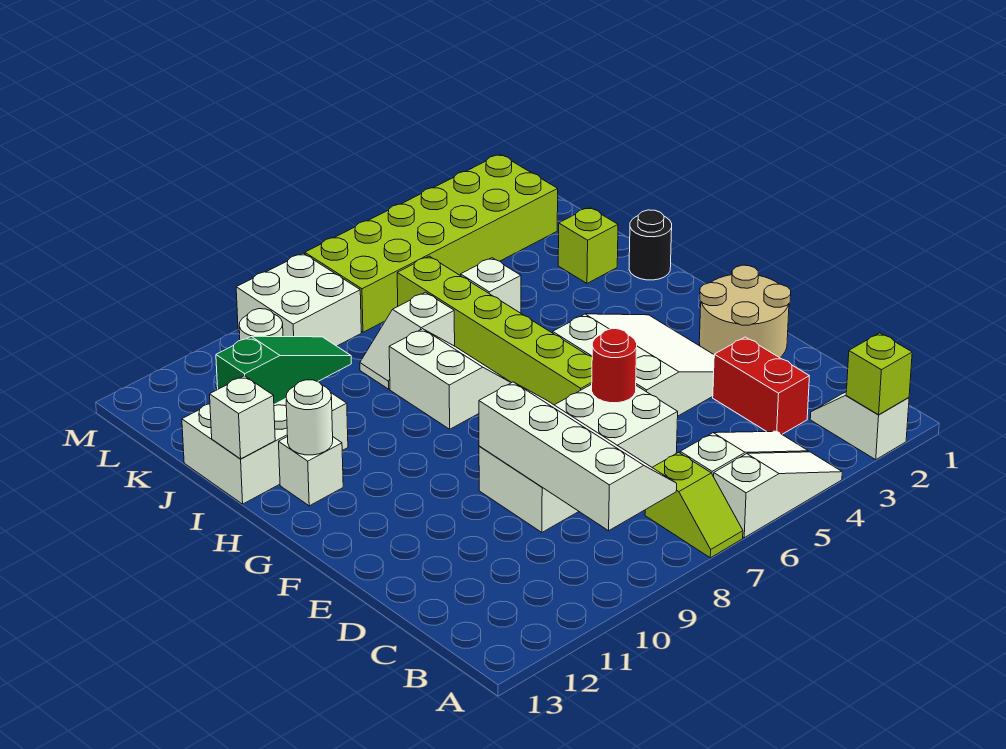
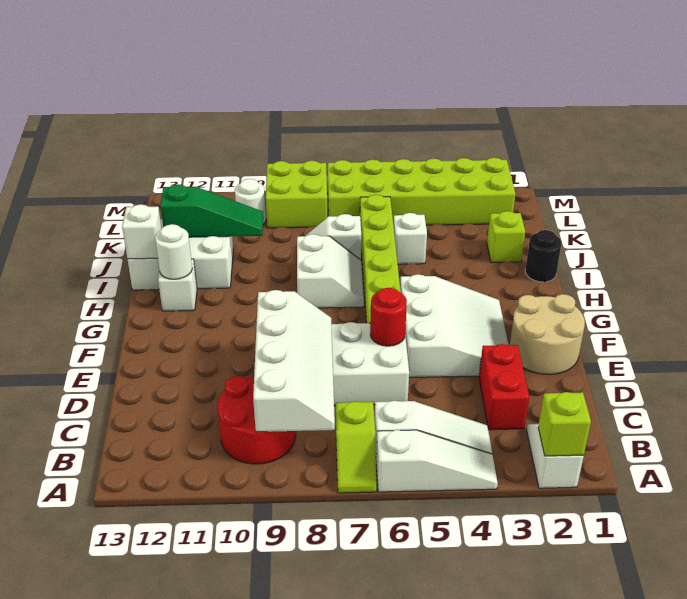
none -> red 2x2 round brick [218,376,296,464]
white 2x2 brick [236,253,361,346] -> lime 2x2 brick [266,161,327,228]

